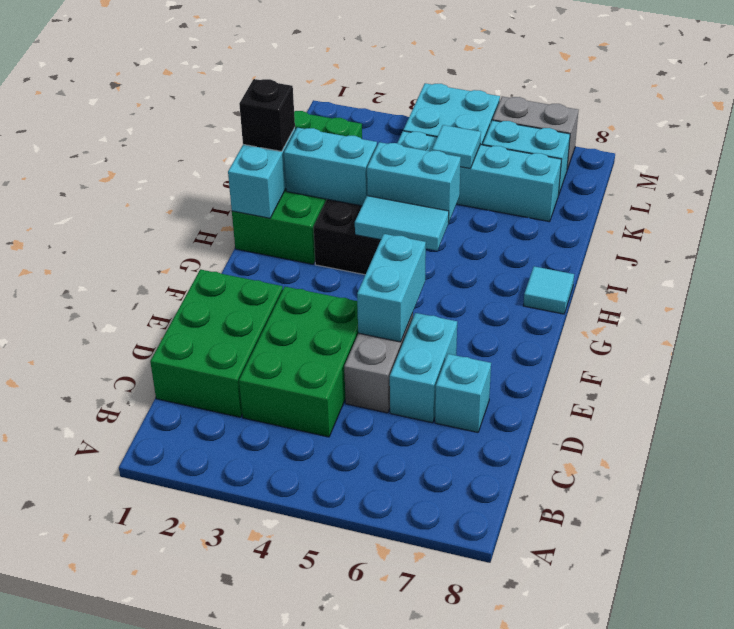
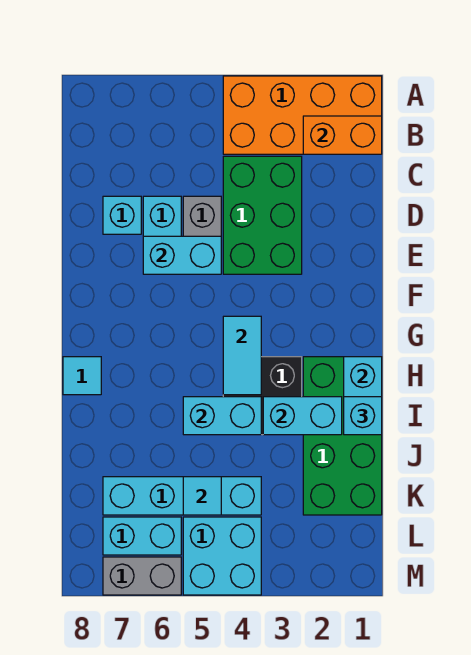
none -> orange 2x4 brick [223,76,382,154]
none -> orange 1x2 brick [303,116,382,154]
green 2x3 brick [150,269,283,417] -> none
cyan 1x2 brick [357,234,426,342] -> cyan 1x2 brick turned to [143,236,221,274]
cyan 1x2 tile [355,196,449,250] -> cyan 1x2 tile turned to [223,316,261,395]
black 1x1 brick [239,79,295,151] -> cyan 1x1 brick [344,397,382,435]

